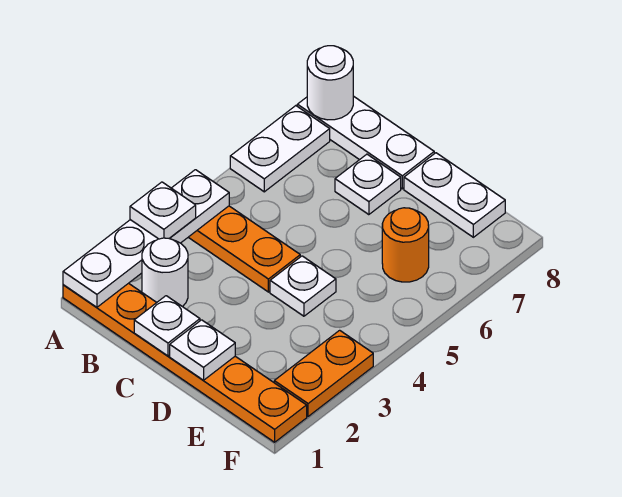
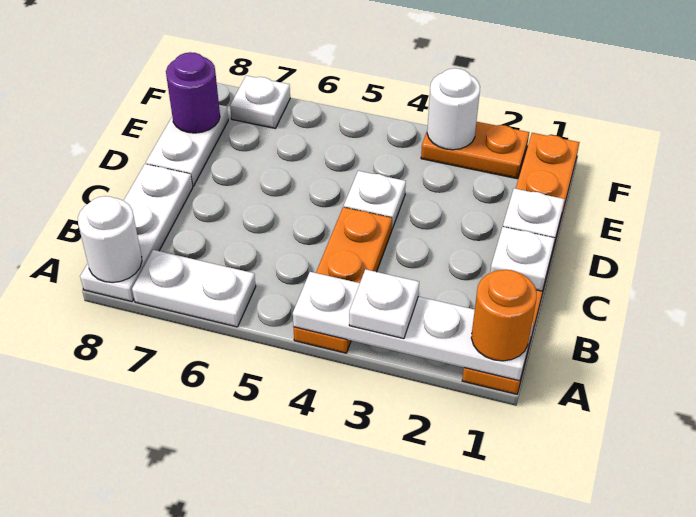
white 1x1 round brick [142,238,188,307] -> white 1x1 round brick moved to [427,68,480,150]
white 1x1 plate [335,154,401,215] -> white 1x1 plate moved to [230,76,290,128]
orange 1x1 round brick [382,208,429,282] -> orange 1x1 round brick moved to [471,270,537,361]
none -> purple 1x1 round brick [166,52,220,133]

